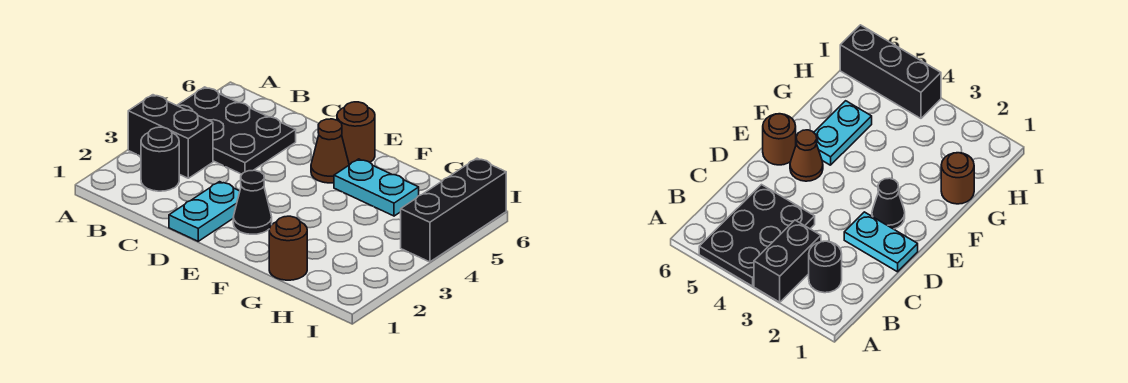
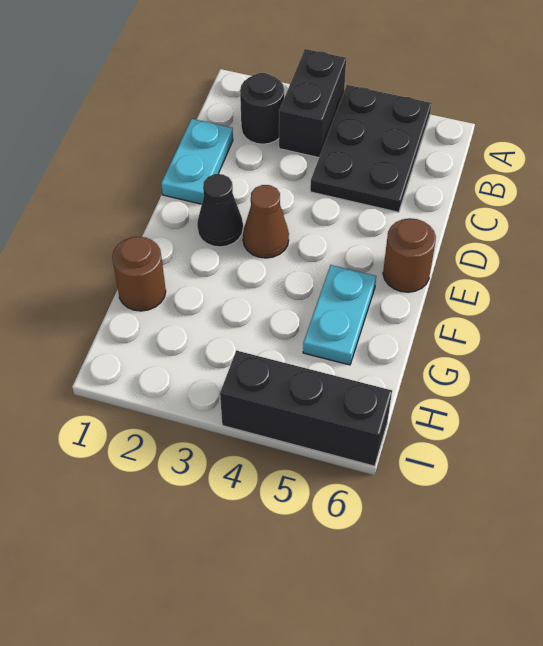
cyan 1x2 plate [169,182,240,241] -> cyan 1x2 plate turned to [161,119,233,204]
brown 1x1 cone [311,119,349,183] -> brown 1x1 cone moved to [243,185,289,258]

